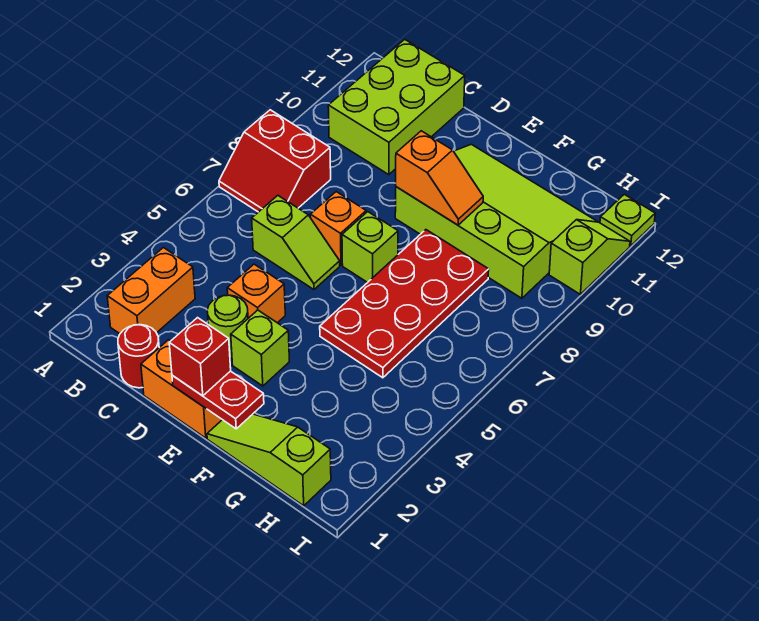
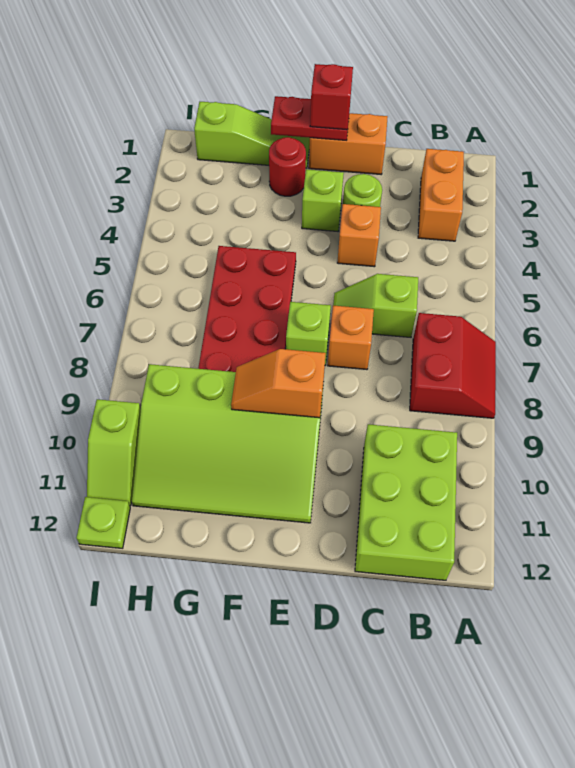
red 2x2 slope [219,110,331,212] -> red 2x2 slope turned to [410,313,496,418]
red 1x1 round brick [118,325,159,388] -> red 1x1 round brick moved to [269,137,306,196]

